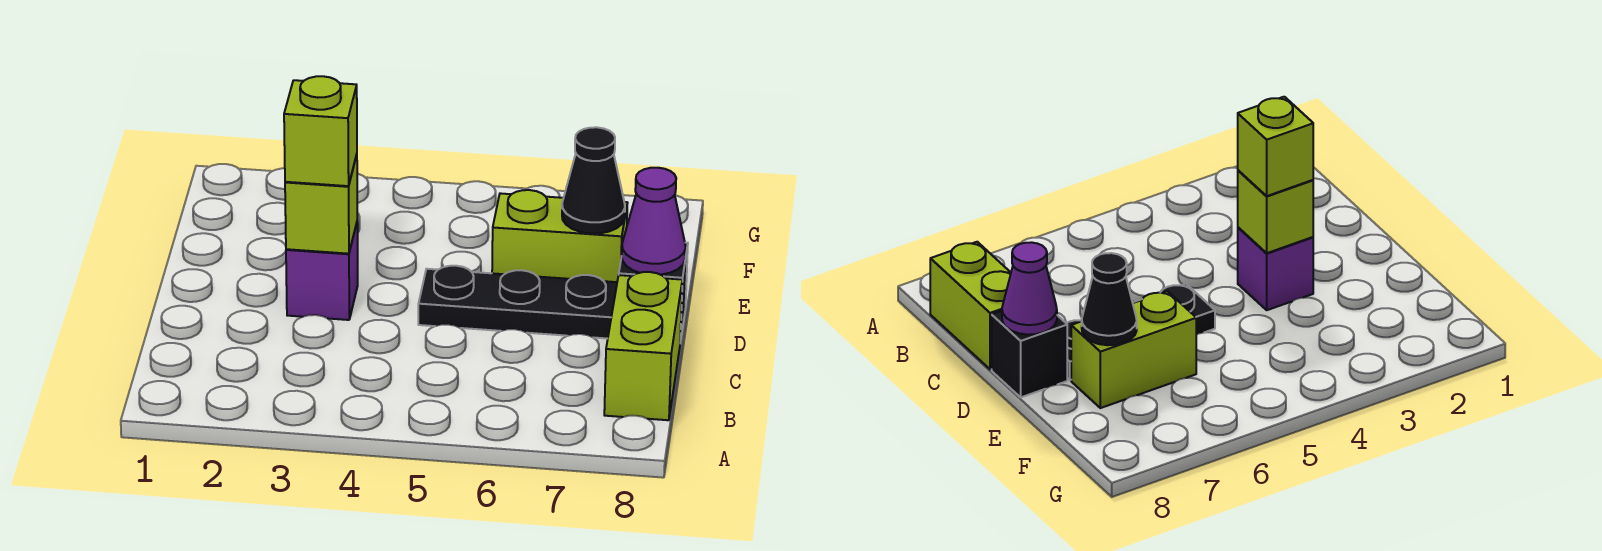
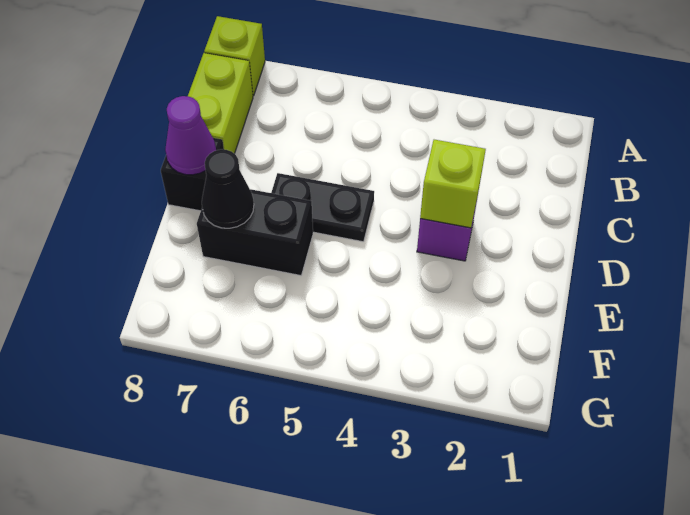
lime 1x1 brick [284,76,357,186] -> lime 1x1 brick moved to [204,16,265,96]
black 1x3 plate [418,266,617,339] -> black 1x2 plate [271,173,374,242]
lime 1x2 brick [492,190,627,282] -> black 1x2 brick [197,189,313,276]

